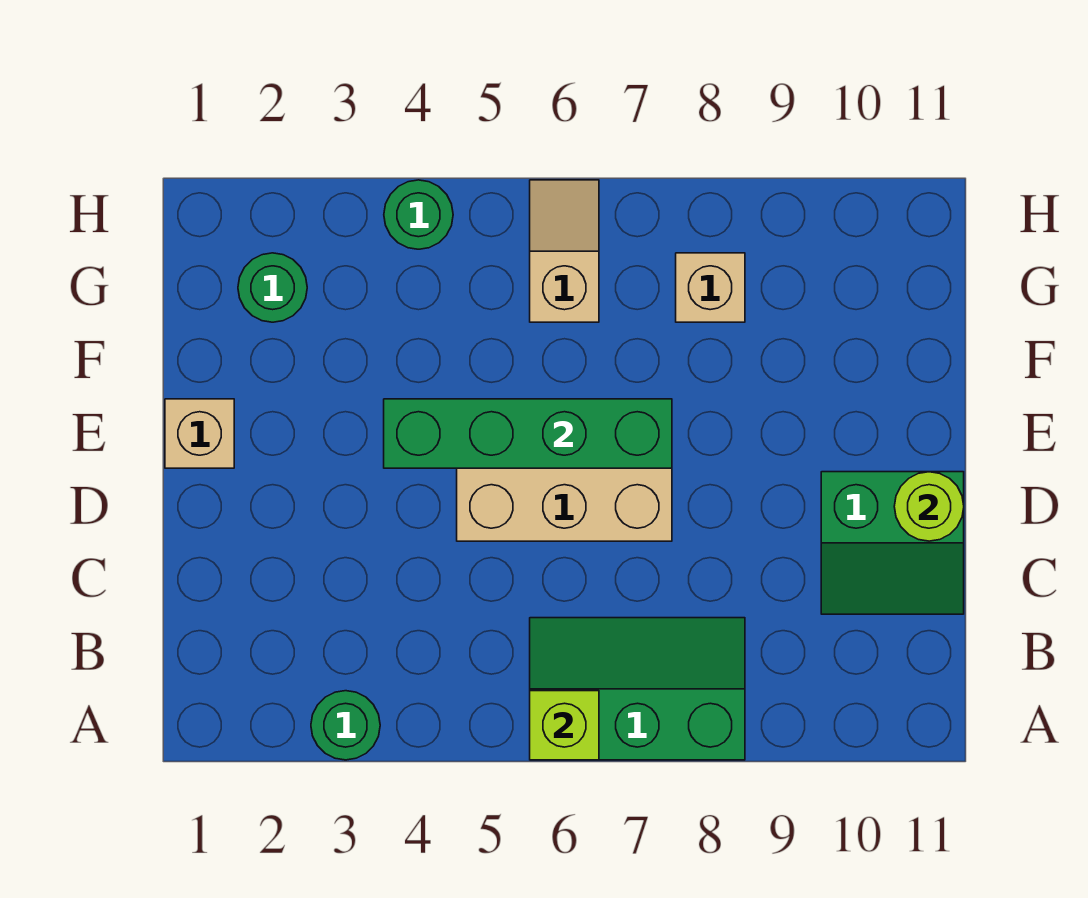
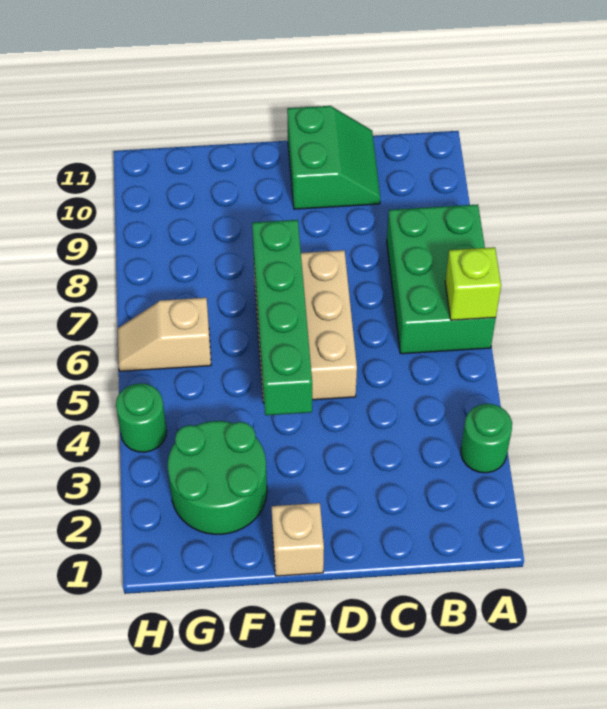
green 2x3 slope [530,618,745,760] -> green 2x3 brick [387,204,496,354]
lime 1x1 round brick [894,472,964,541] -> none
green 1x1 round brick [238,253,307,322] -> green 2x2 round brick [168,421,267,534]
tan 1x1 brick [676,253,745,322] -> none

